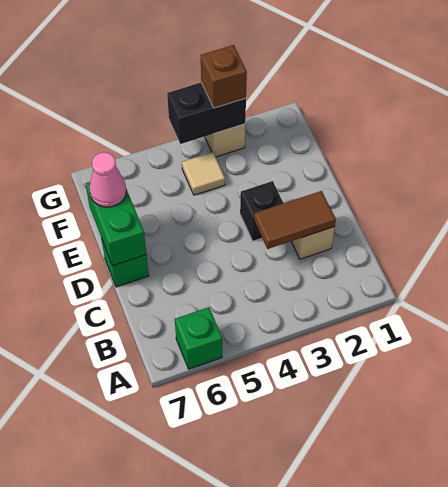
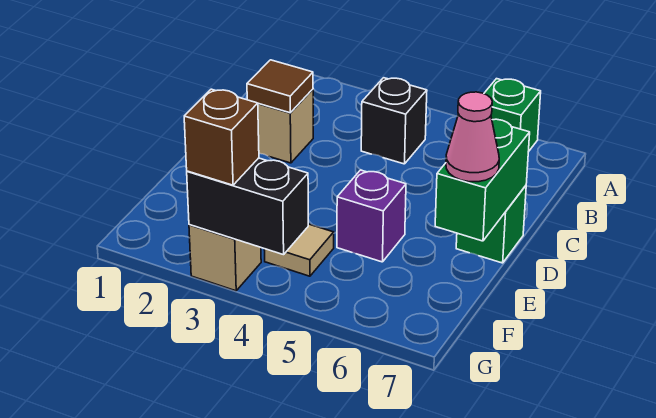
brown 1x2 tile [254,191,336,249] -> brown 1x1 tile [247,60,313,113]
black 1x1 brick [240,181,283,241] -> black 1x1 brick moved to [361,78,427,164]
none -> purple 1x1 brick [337,170,406,262]

